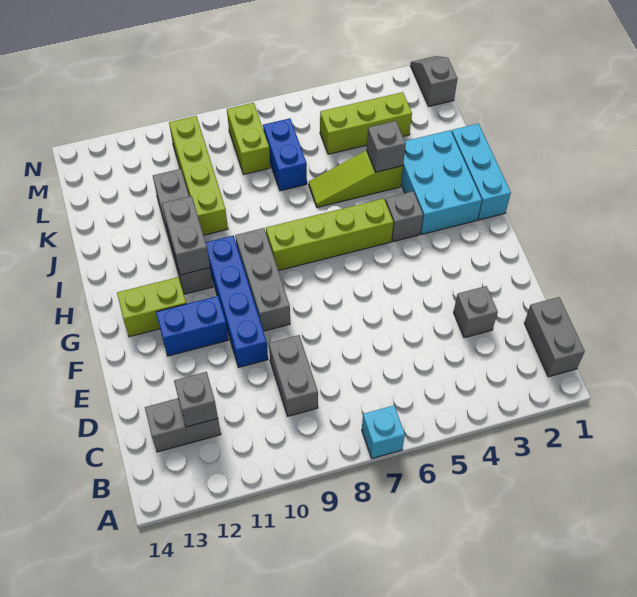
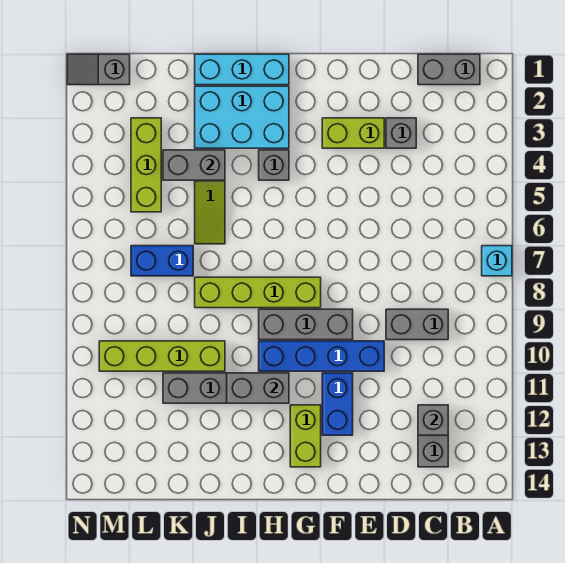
lime 1x4 brick [266,199,393,271] -> lime 1x4 brick turned to [195,277,321,308]
grey 1x1 brick [367,121,406,172] -> grey 1x2 brick [163,150,225,180]
lime 1x2 brick [227,103,270,175] -> lime 1x2 brick moved to [322,118,384,148]

